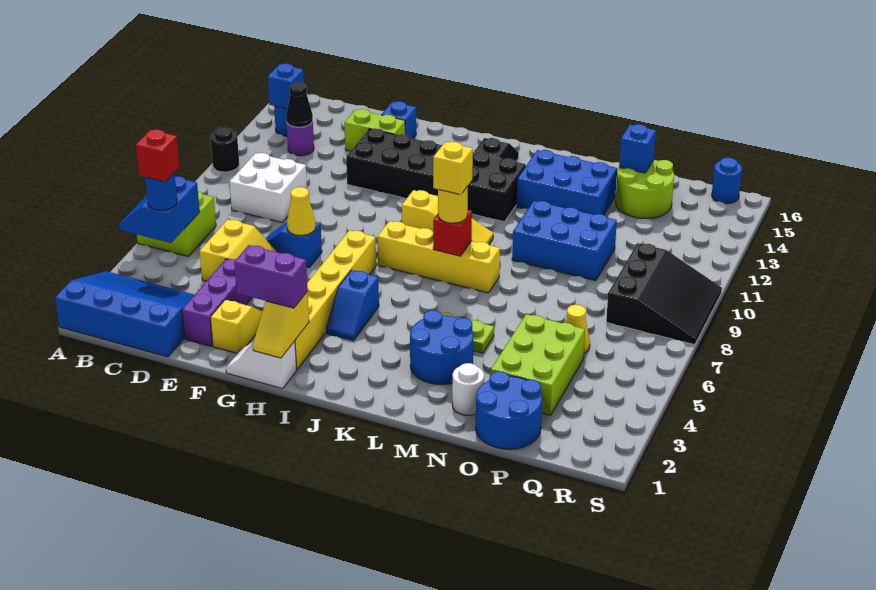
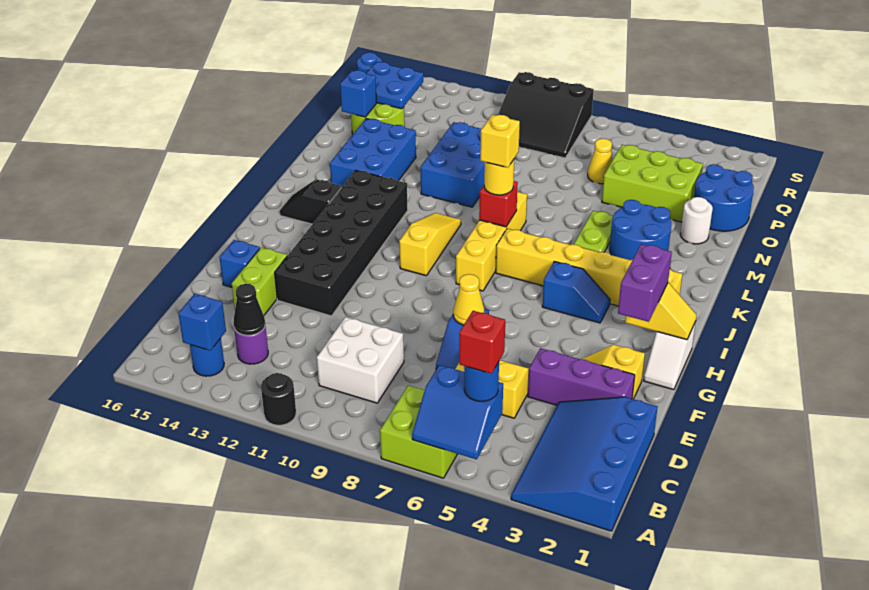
yellow 1x6 brick [295,230,376,369] -> yellow 1x6 brick moved to [496,229,682,306]
none -> blue 2x2 plate [366,62,423,109]
black 3x3 slope [606,243,722,345] -> black 3x3 slope turned to [498,72,594,158]

